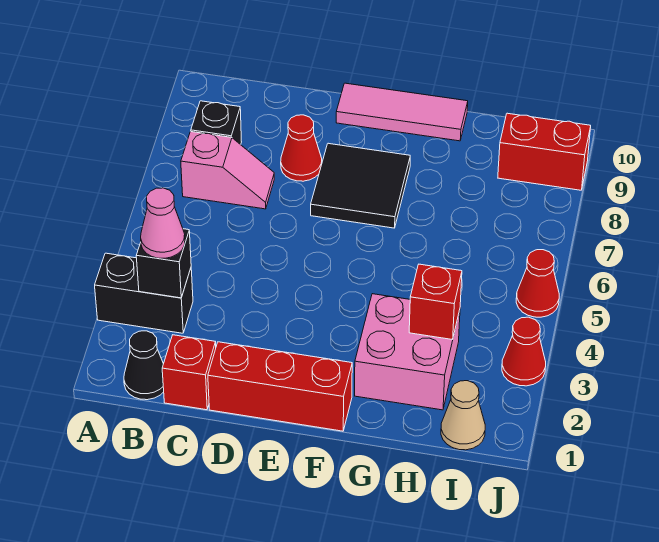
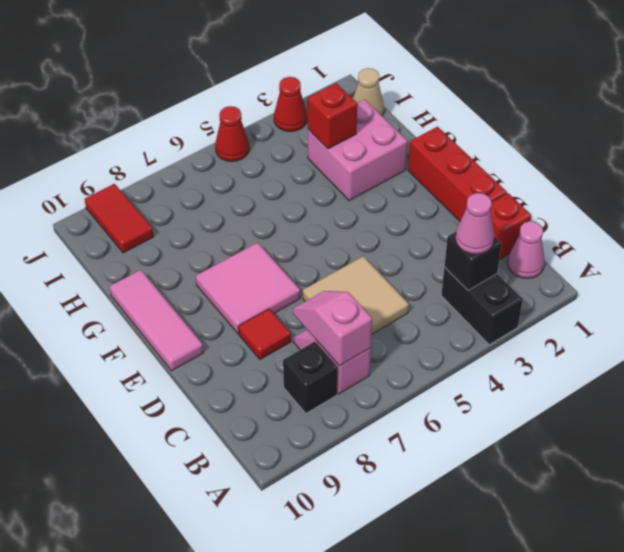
black 1x1 cone [124,331,164,400] -> pink 1x1 cone [508,221,545,278]
none -> pink 1x2 slope [293,291,372,366]
none -> tan 2x2 tile [303,256,409,334]
red 1x1 cone [281,115,322,181] -> red 1x1 tile [238,309,291,359]
black 2x2 tile [311,143,410,228] -> pink 2x2 tile [196,243,300,333]
red 1x2 brick [498,113,591,190] -> red 1x2 tile [85,184,153,253]

